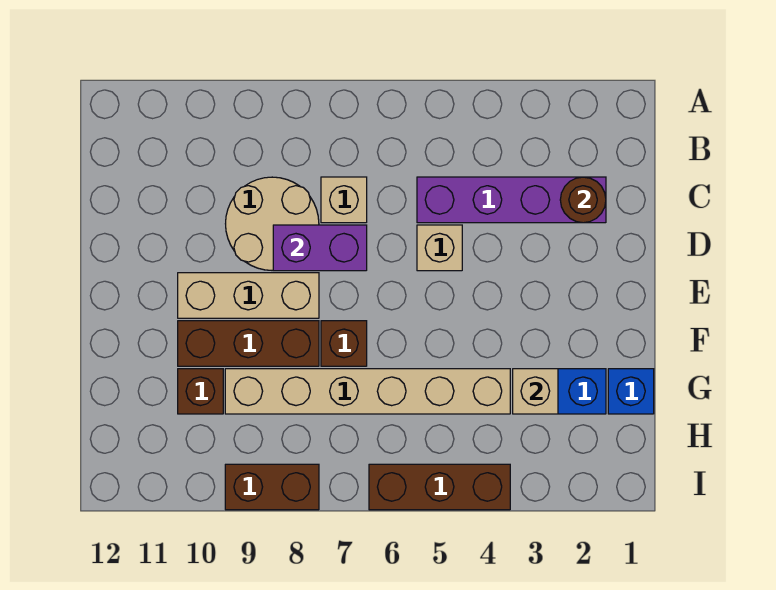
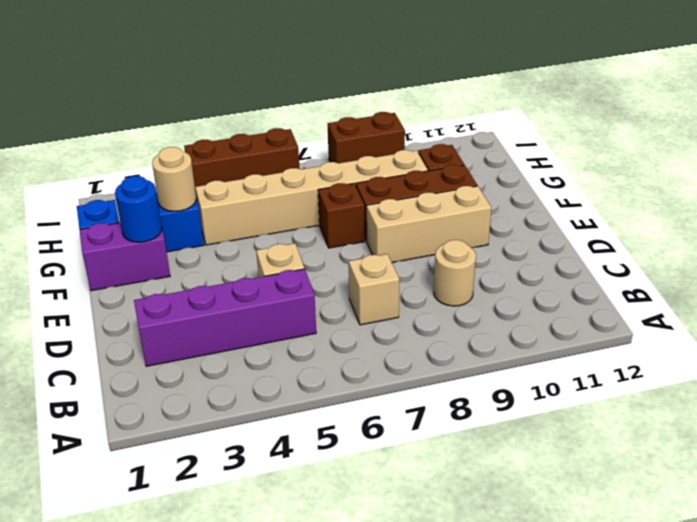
brown 1x1 round brick [560,177,606,223] -> none
tan 2x2 round brick [226,177,319,271] -> tan 1x1 round brick [434,240,476,306]
purple 1x2 brick [273,225,367,271] -> purple 1x2 brick moved to [80,223,170,291]
none -> blue 1x1 round brick [115,176,162,242]
tan 1x1 brick [513,369,558,414] -> tan 1x1 round brick [152,147,197,211]

